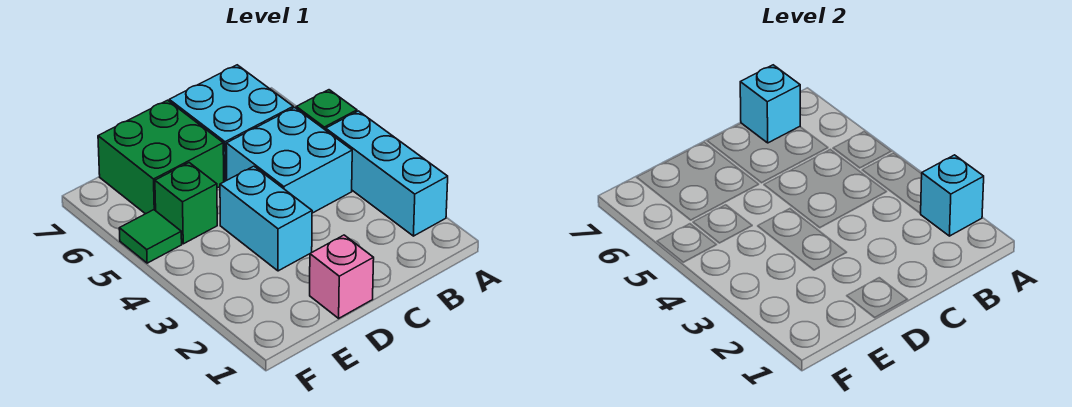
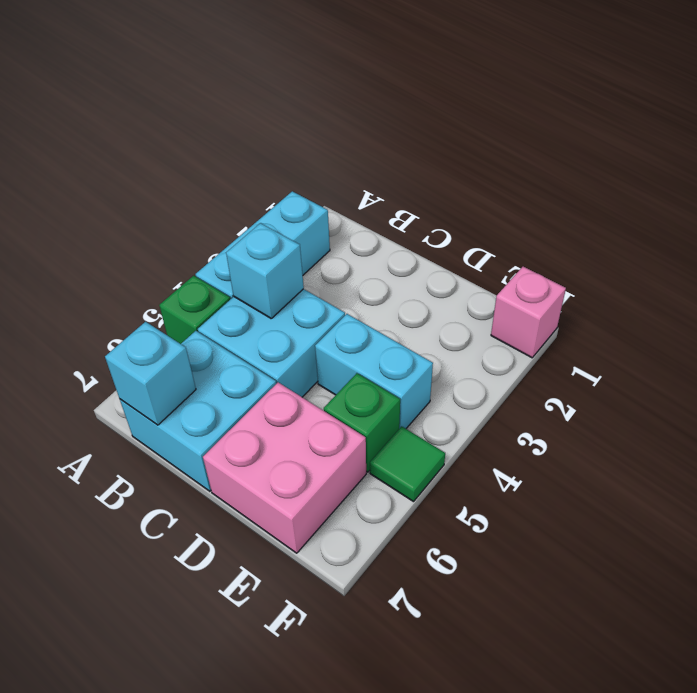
cyan 1x1 brick [920,155,984,236] -> cyan 1x1 brick moved to [226,223,304,318]
pink 1x1 brick [310,235,374,318] -> pink 1x1 brick moved to [491,267,566,358]
cyan 1x2 brick [220,166,312,271] -> cyan 1x2 brick turned to [315,314,433,429]
green 2x2 brick [98,100,224,214] -> pink 2x2 brick [203,382,366,553]

